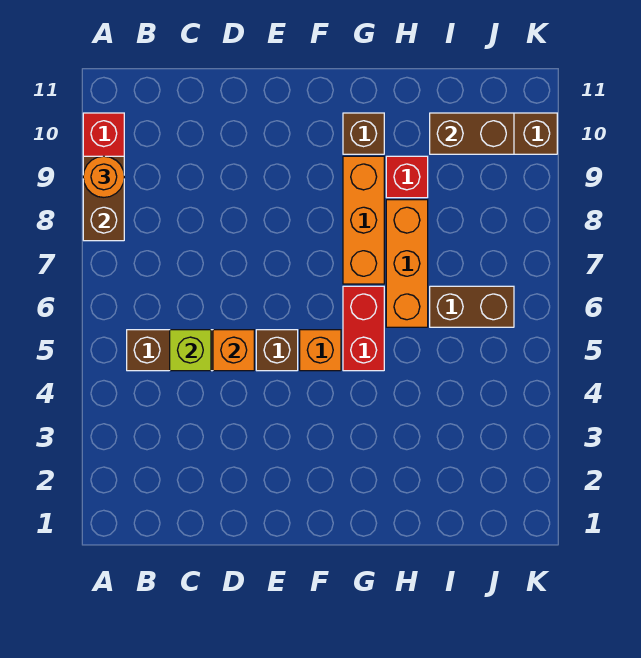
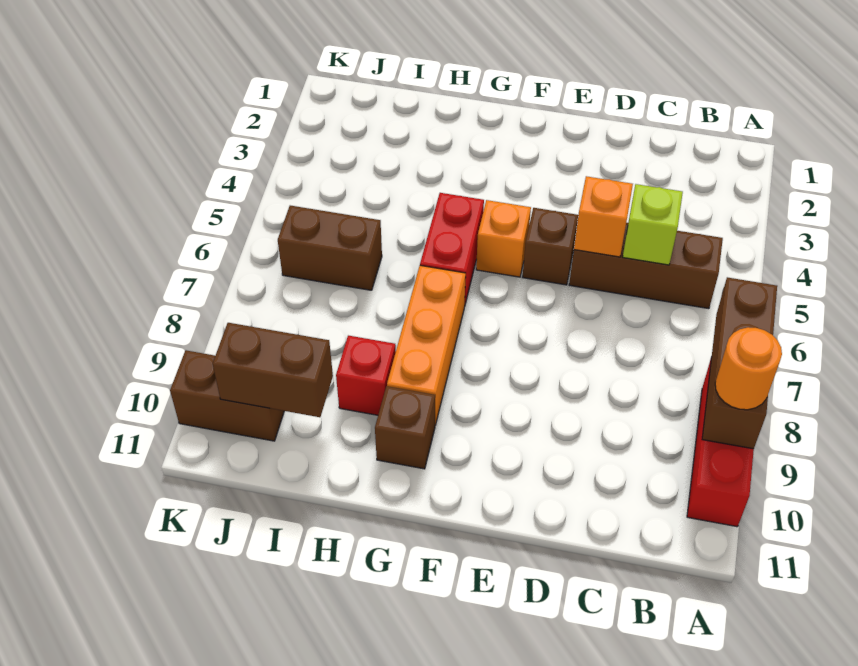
brown 1x2 brick [83,156,124,241] -> brown 1x3 brick [702,277,777,449]
orange 1x3 brick [386,200,428,327] -> none

